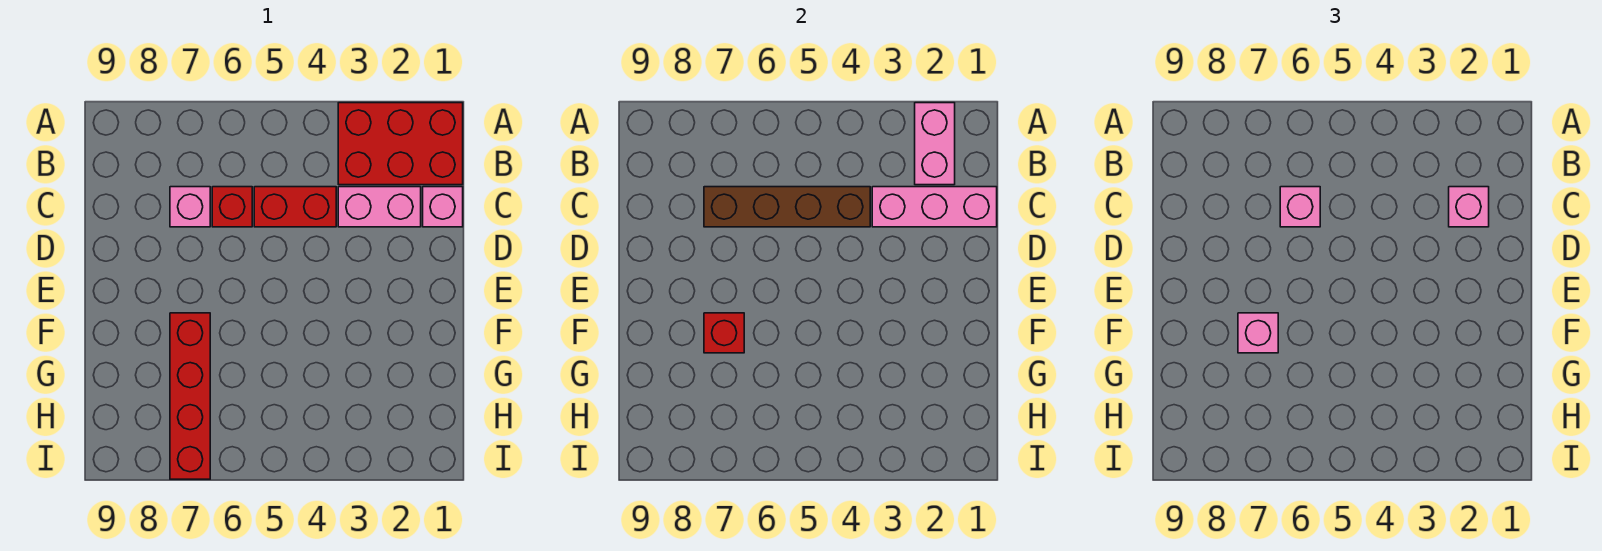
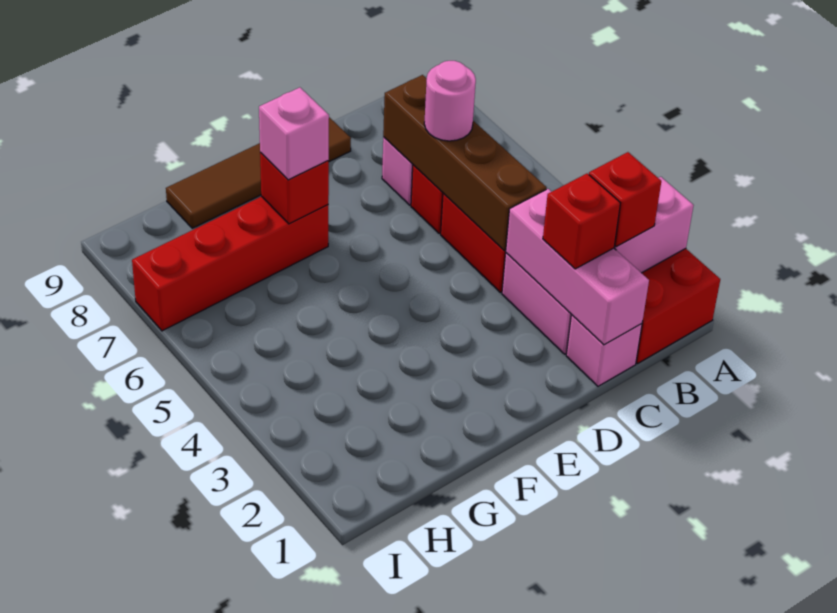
none -> red 1x1 brick [589,152,661,246]
pink 1x1 brick [1449,187,1489,227] -> red 1x1 brick [543,173,620,269]
pink 1x1 brick [1280,187,1320,227] -> pink 1x1 round brick [424,61,476,141]
none -> brown 1x4 tile [166,117,351,228]

